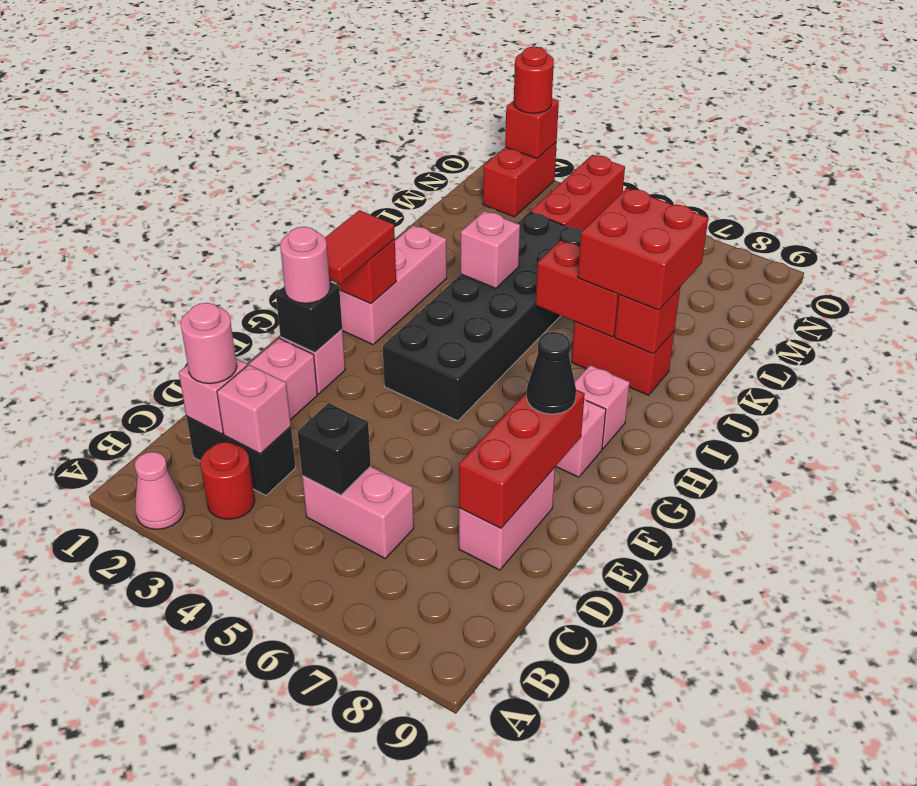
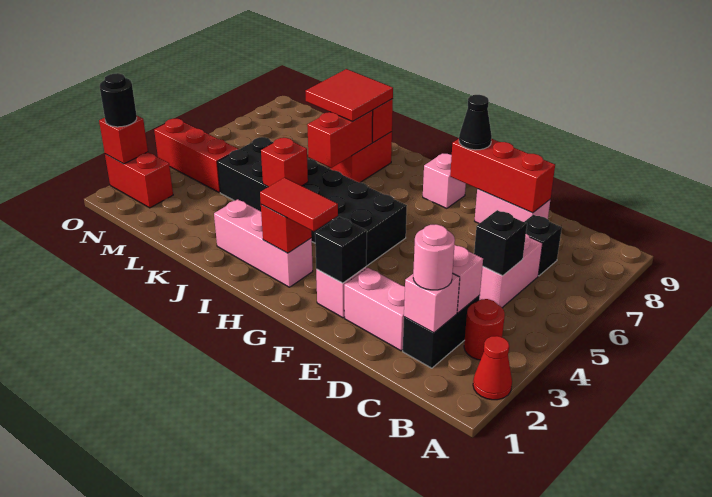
pink 1x1 cone [135,452,184,529] -> red 1x1 cone [473,336,512,400]
none -> black 1x1 brick [525,215,562,276]
pink 1x1 round brick [280,227,330,303] -> none
pink 1x1 brick [575,365,630,449] -> none
pink 1x1 brick [461,211,520,288] -> red 1x1 brick [261,138,308,187]
red 2x2 brick [578,188,708,310] -> red 2x2 tile [305,69,393,121]
red 1x1 round brick [514,47,554,113] -> black 1x1 round brick [100,73,137,127]

